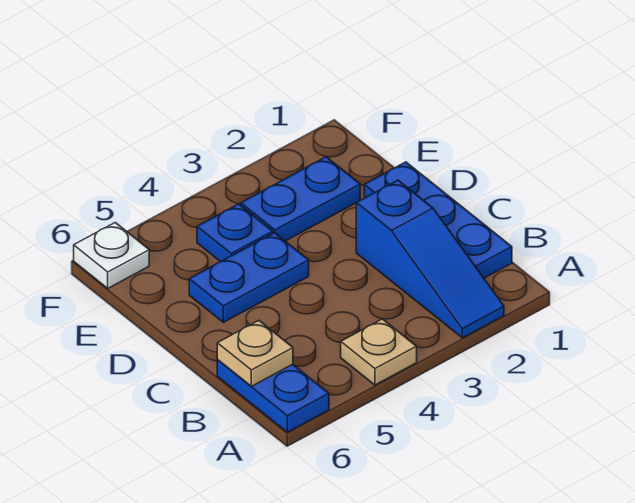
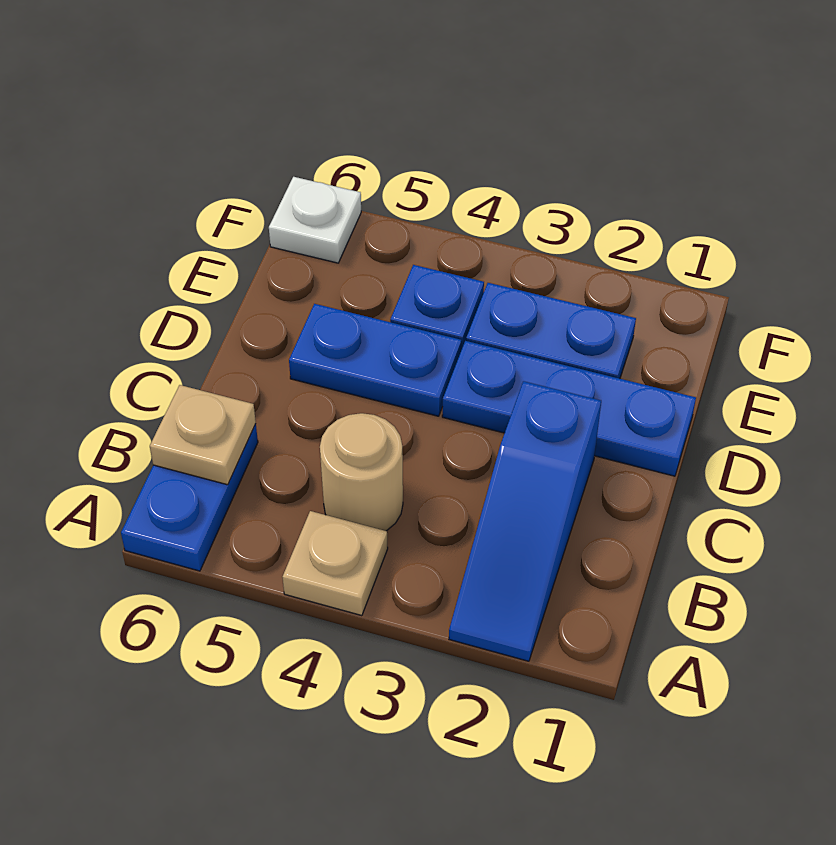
blue 1x3 plate [364,162,512,278] -> blue 1x3 plate turned to [442,341,696,476]
none -> tan 1x1 round brick [320,413,403,531]

